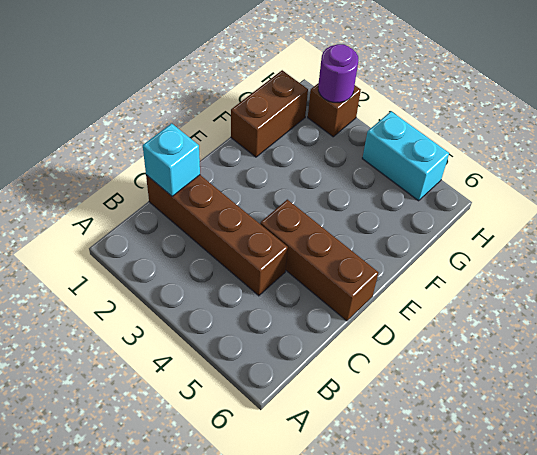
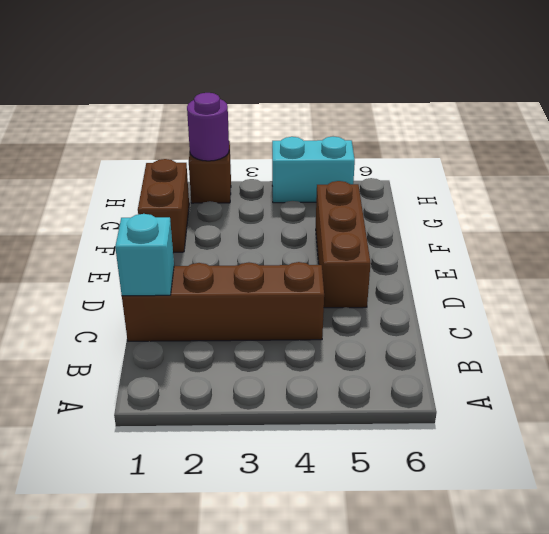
brown 1x3 brick [260,200,378,321] -> brown 1x3 brick turned to [316,181,371,308]

